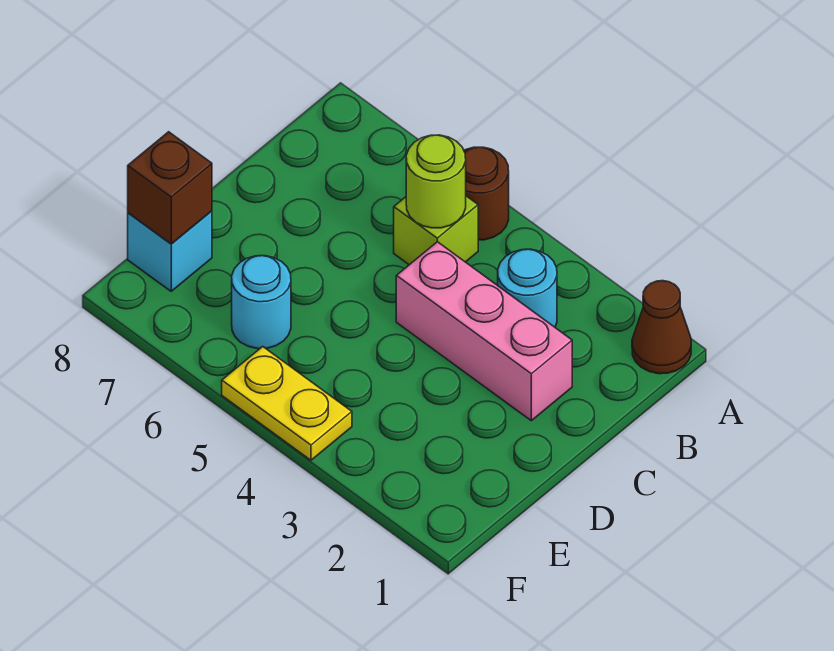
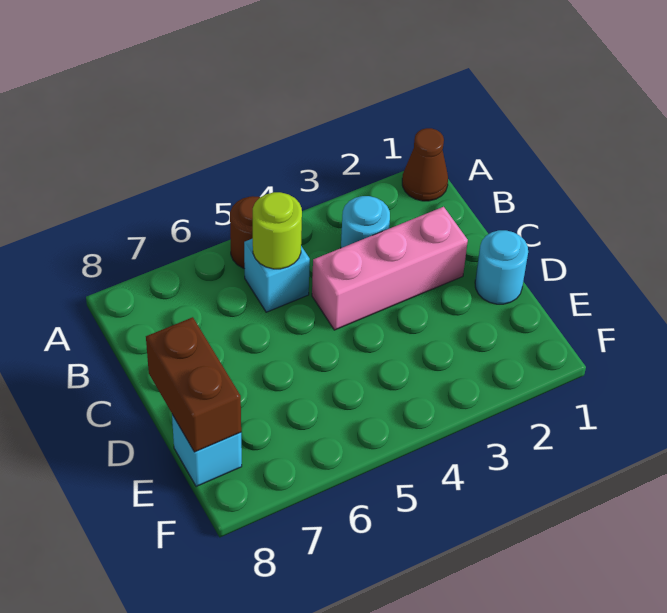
lime 1x1 brick [394,196,478,265] -> cyan 1x1 brick [244,239,310,312]
cyan 1x1 round brick [232,256,291,349] -> cyan 1x1 round brick moved to [475,230,528,304]
brown 1x1 brick [128,132,212,244] -> brown 1x2 brick [146,317,241,452]
yellow 1x2 plate [222,347,352,460] -> none

